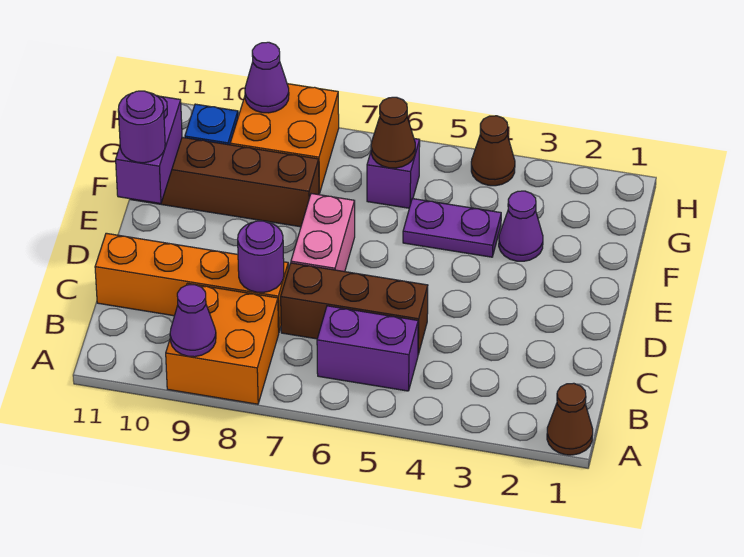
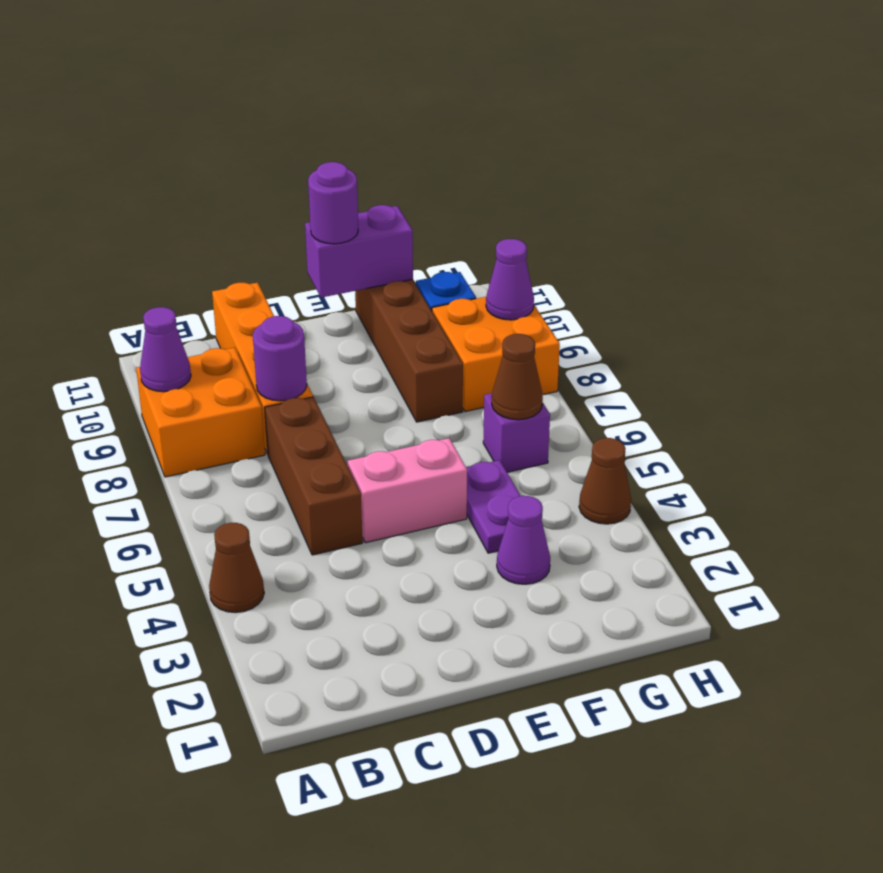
brown 1x1 cone [547,383,593,455] -> brown 1x1 cone moved to [209,523,264,613]
purple 1x2 brick [317,306,418,391] -> none
pink 1x2 brick [291,194,355,272] -> pink 1x2 brick moved to [348,438,467,543]

